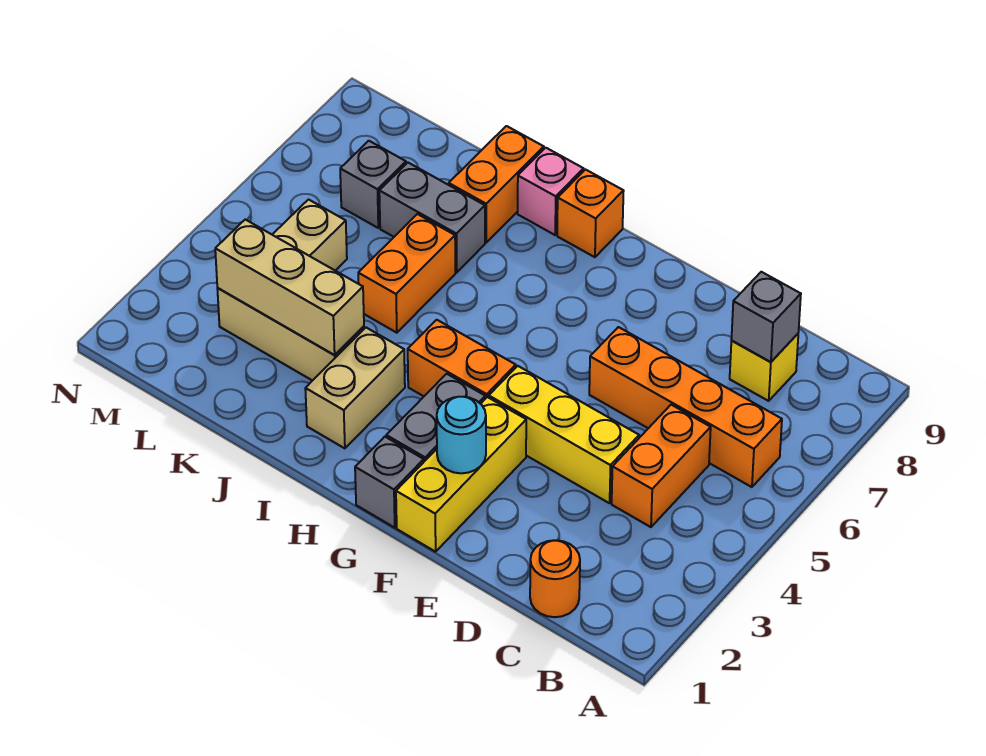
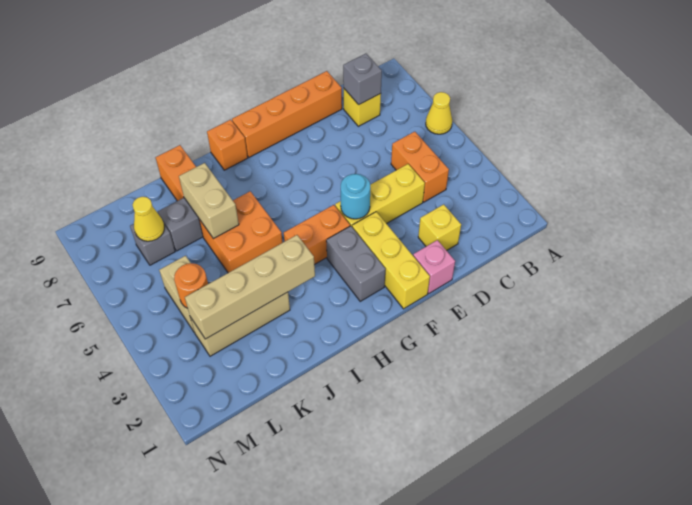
none -> yellow 1x1 cone [426,92,452,134]
orange 1x4 brick [589,327,782,487] -> orange 1x4 brick moved to [232,71,342,157]
orange 1x1 round brick [530,540,580,617] -> orange 1x1 round brick moved to [174,263,208,308]
none -> yellow 1x1 brick [418,204,461,251]
cyan 1x1 round brick [437,397,486,473] -> cyan 1x1 round brick moved to [341,174,370,219]
grey 1x1 brick [355,437,424,528] -> none
tan 1x2 brick [305,328,405,448] -> tan 1x2 brick moved to [179,163,239,239]
pink 1x1 brick [518,148,584,235] -> pink 1x1 brick moved to [413,240,455,294]
tan 1x3 brick [215,220,364,355] -> tan 1x4 brick [185,235,315,339]
orange 1x2 brick [358,214,455,333] -> orange 2x2 brick [199,191,283,273]
none -> yellow 1x1 cone [133,197,164,241]

